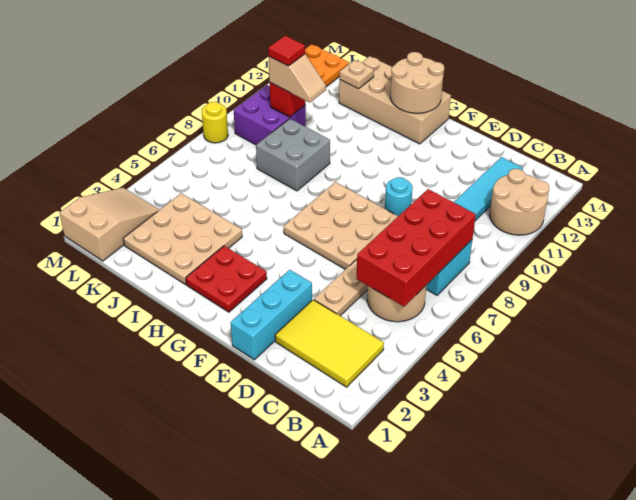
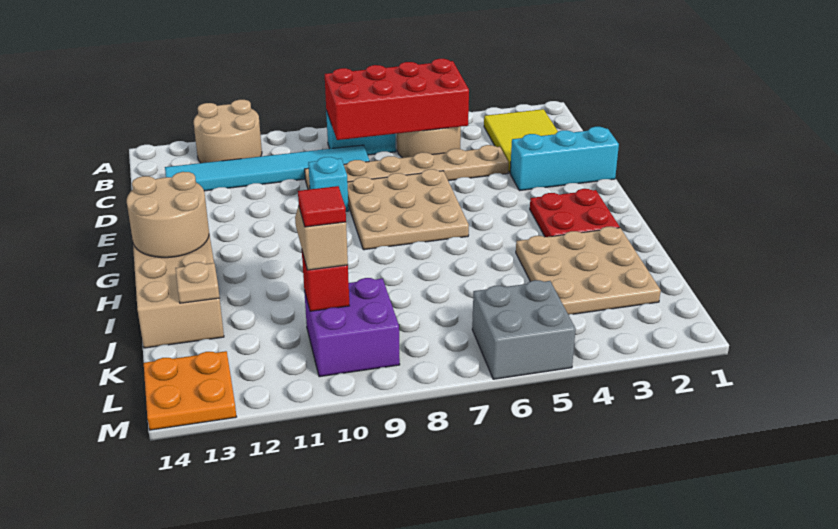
cyan 1x1 round brick [385,177,413,216] -> cyan 1x1 brick [308,157,349,211]
grey 2x2 brick [256,119,330,191] -> grey 2x2 brick moved to [472,280,576,379]
tan 2x3 slope [60,188,159,261] -> none
yellow 1x1 round brick [202,102,228,143] -> none

